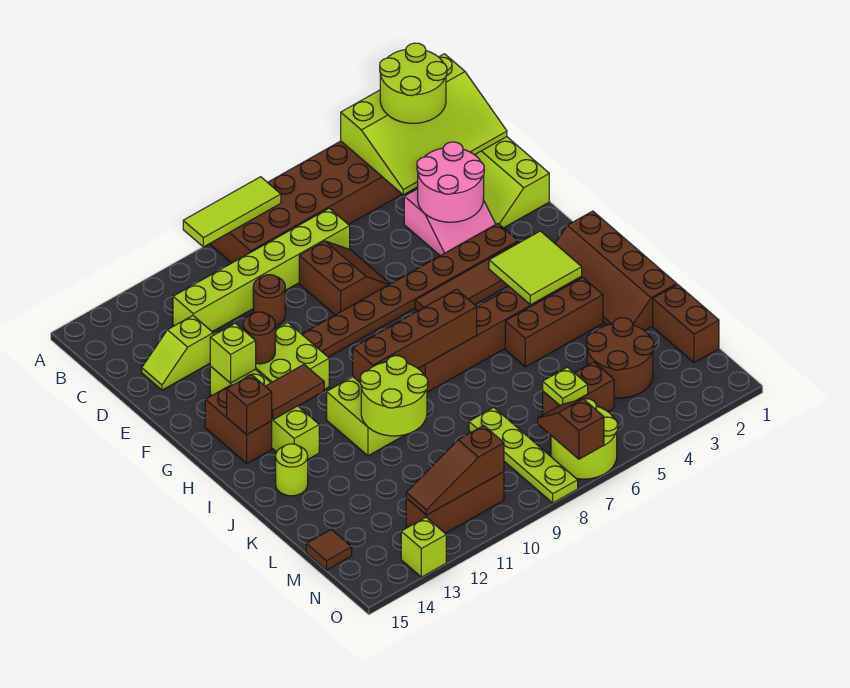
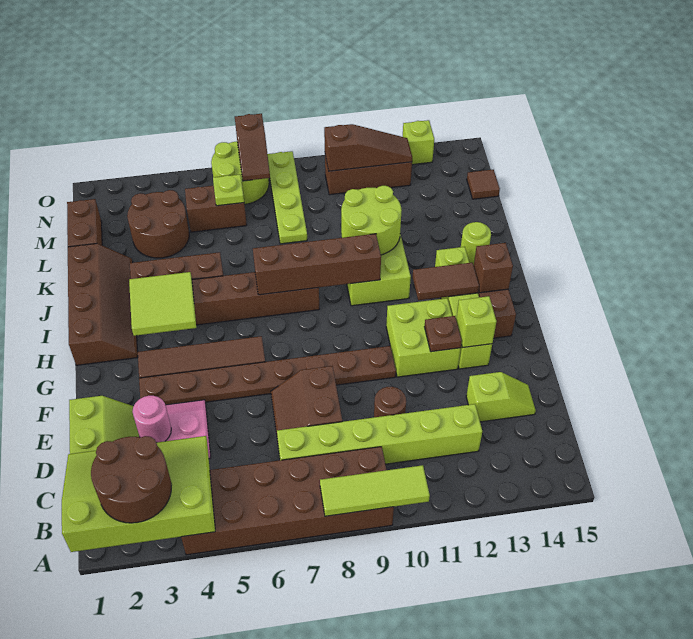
lime 2x2 round brick [380,43,447,123] -> brown 2x2 round brick [91,436,171,523]
pink 2x2 round brick [417,142,484,222] -> pink 1x1 round brick [133,396,171,442]
brown 1x1 round brick [243,312,275,364] -> brown 1x1 plate [425,316,462,352]

